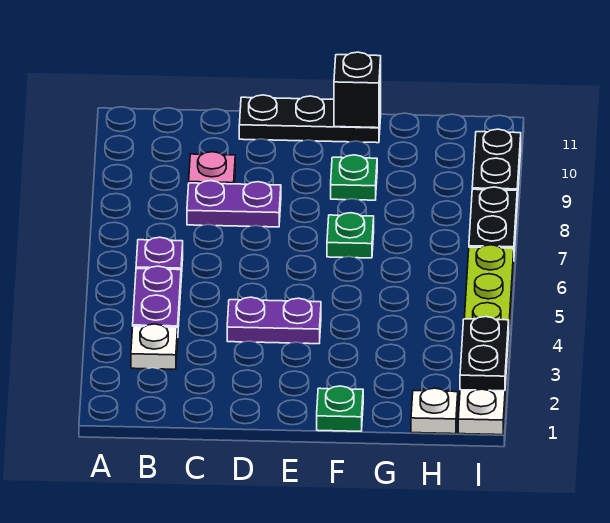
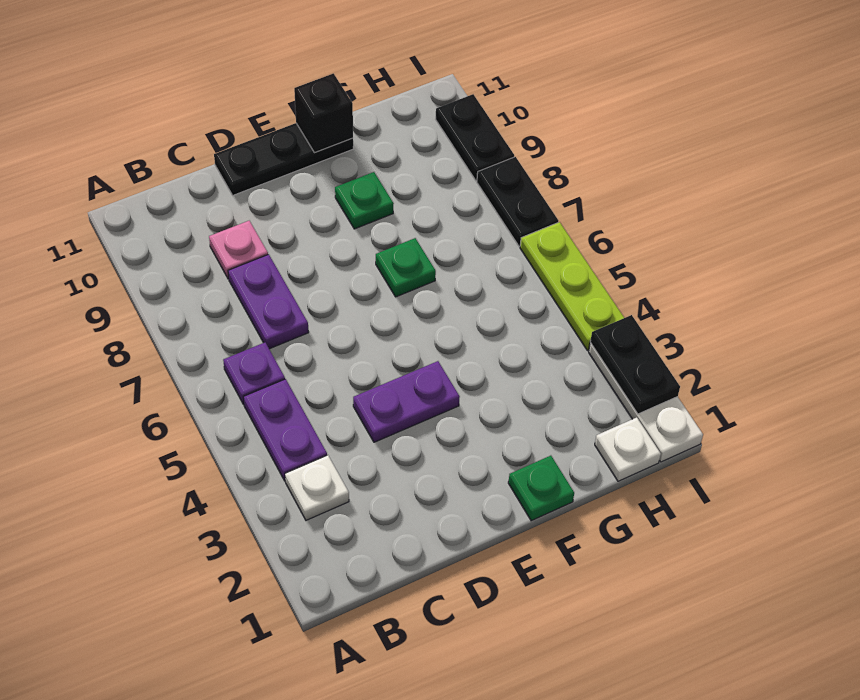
purple 1x2 plate [187,181,281,227] -> purple 1x2 plate turned to [228,254,309,349]

